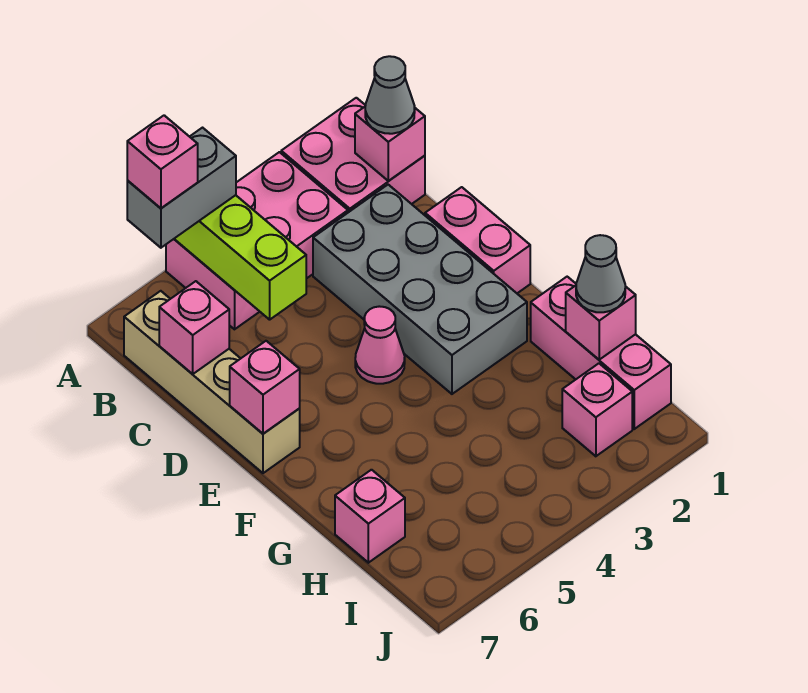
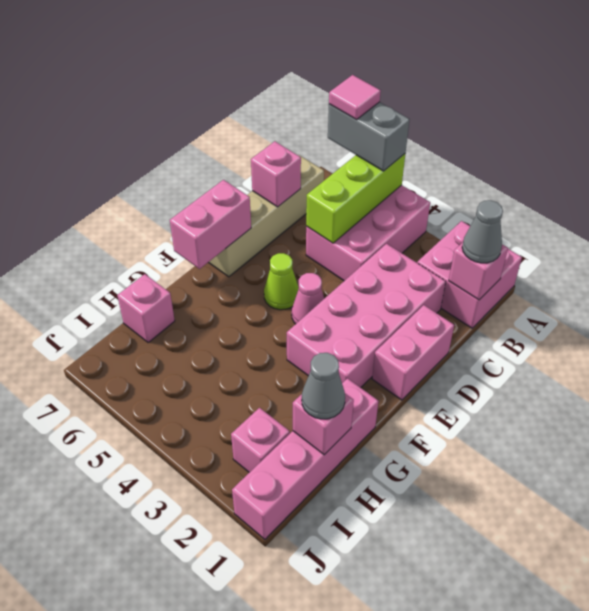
pink 2x3 brick [166,152,348,329] -> pink 2x3 brick turned to [306,185,430,281]
pink 1x1 brick [127,115,198,208] -> pink 1x1 tile [329,75,381,120]
grey 2x4 brick [313,185,527,394] -> pink 2x4 brick [287,244,446,388]
none -> lime 1x1 cone [264,253,299,310]
pink 1x1 brick [230,341,300,434] -> pink 1x2 brick [170,180,251,269]
pink 1x3 brick [531,277,671,429] -> pink 1x4 brick [232,379,379,539]

